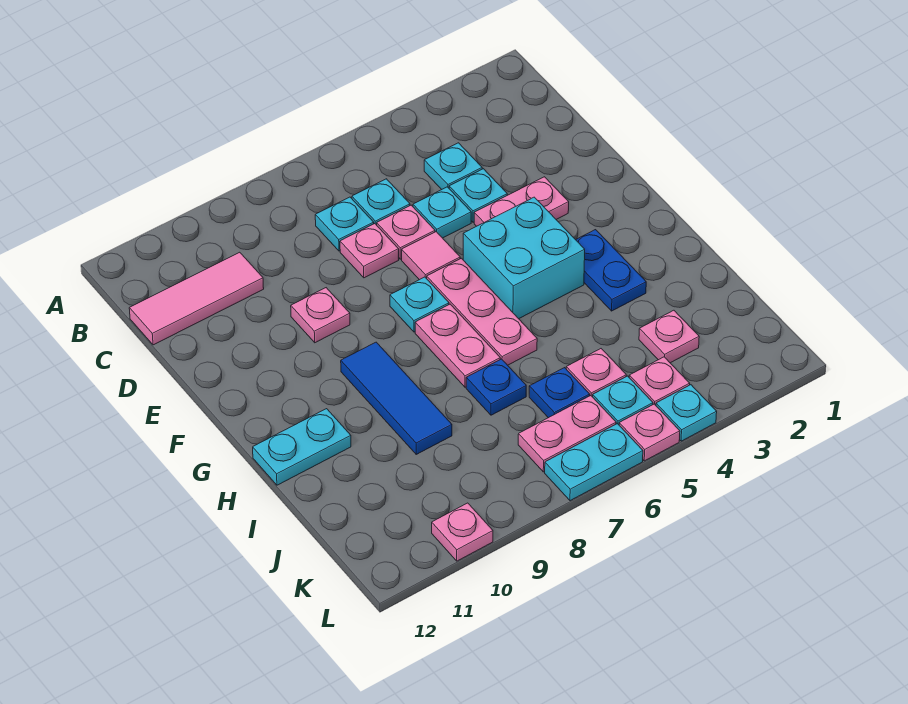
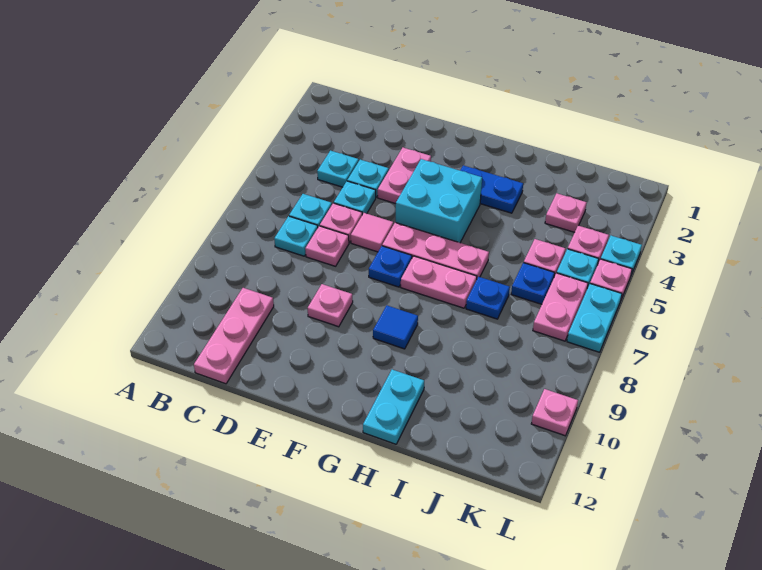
pink 1x3 tile [129,252,264,345] -> pink 1x3 plate [194,288,274,384]
cyan 1x1 plate [390,277,449,332] -> blue 1x1 plate [369,246,412,287]
blue 1x3 tile [341,342,452,454] -> blue 1x1 tile [373,306,418,349]

